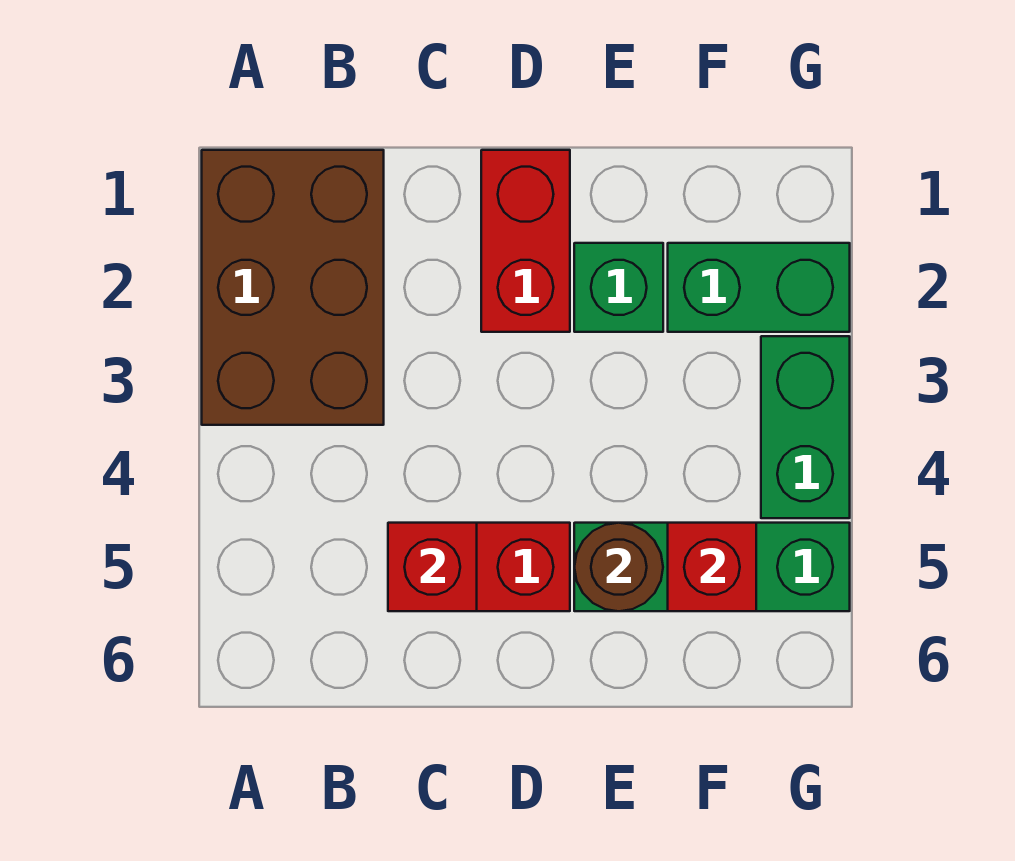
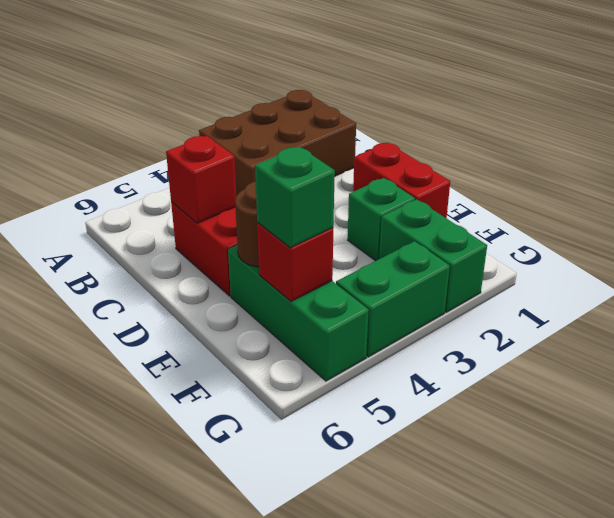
red 1x2 brick [481,150,570,332] -> red 1x2 brick turned to [353,142,450,218]
none -> green 1x1 brick [255,147,335,248]

